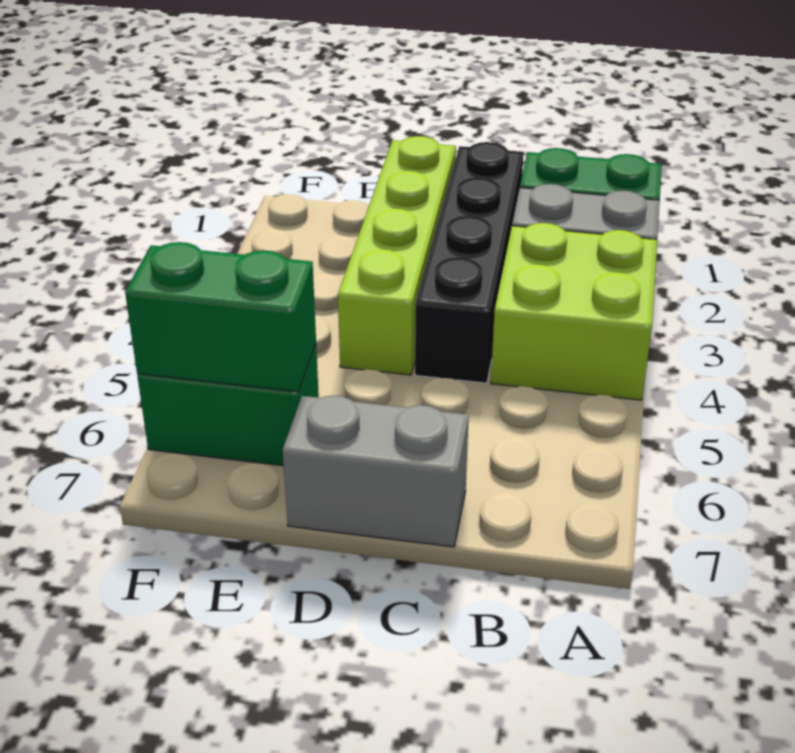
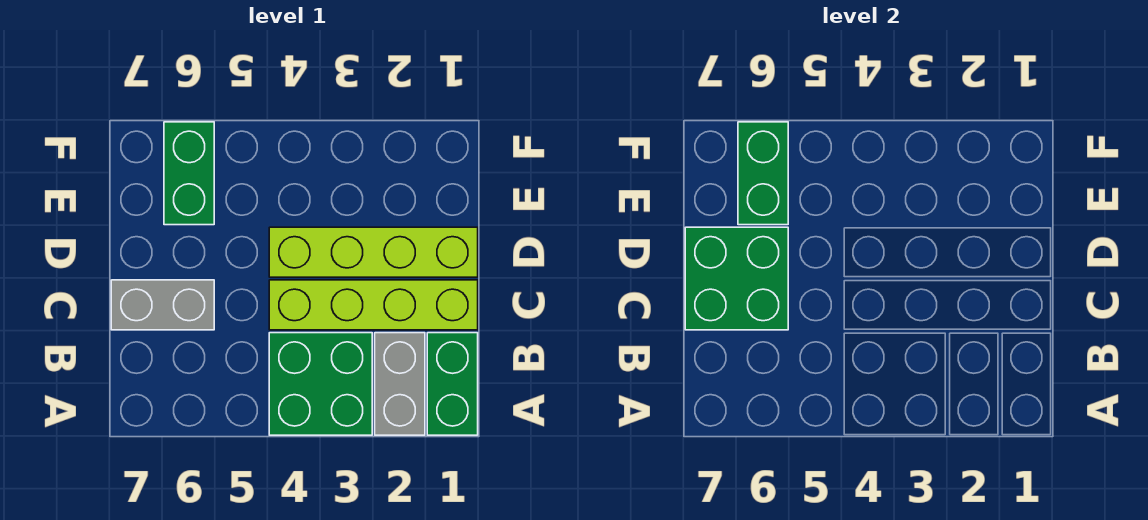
lime 2x2 brick [491,223,657,400] -> green 2x2 brick [269,333,372,435]
black 1x4 brick [415,142,524,383] -> lime 1x4 brick [269,280,478,330]
none -> green 2x2 brick [685,227,788,330]
grey 1x2 brick [283,396,469,547] -> grey 1x2 brick turned to [111,280,214,330]

